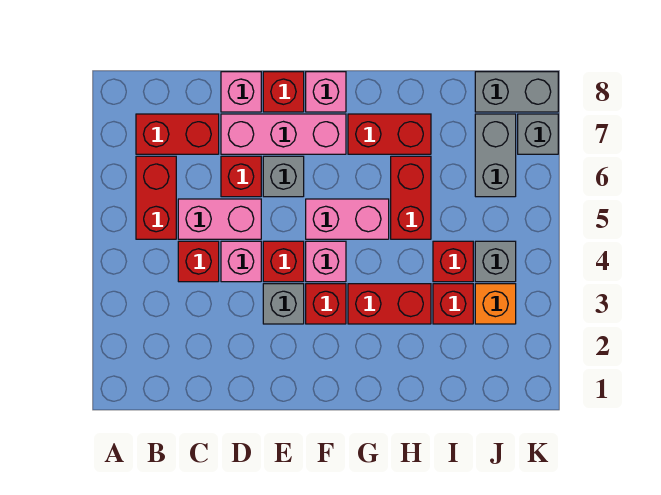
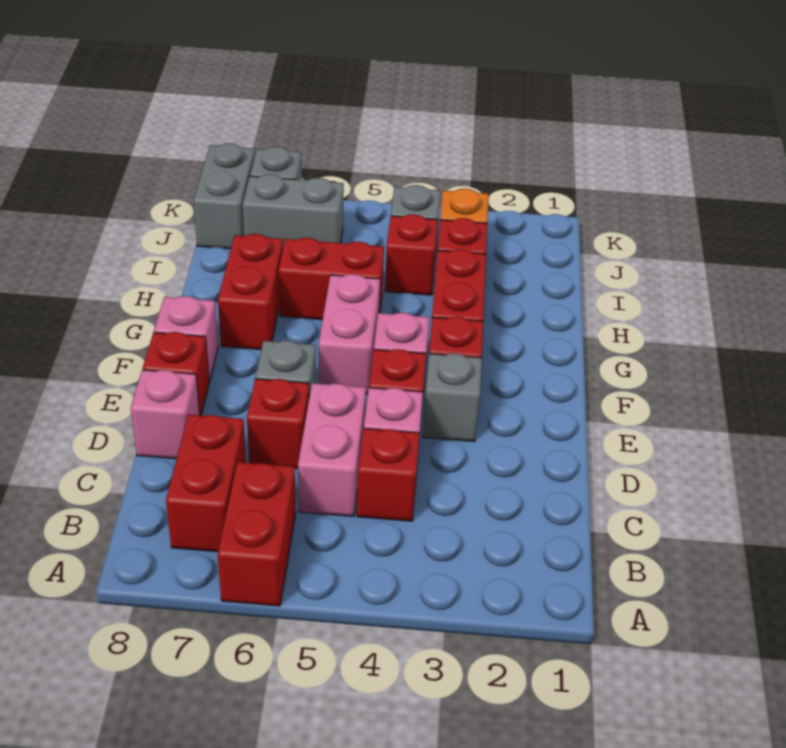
red 1x2 brick [136,156,176,239] -> red 1x2 brick turned to [218,462,296,606]
pink 1x3 brick [221,114,346,154] -> none

